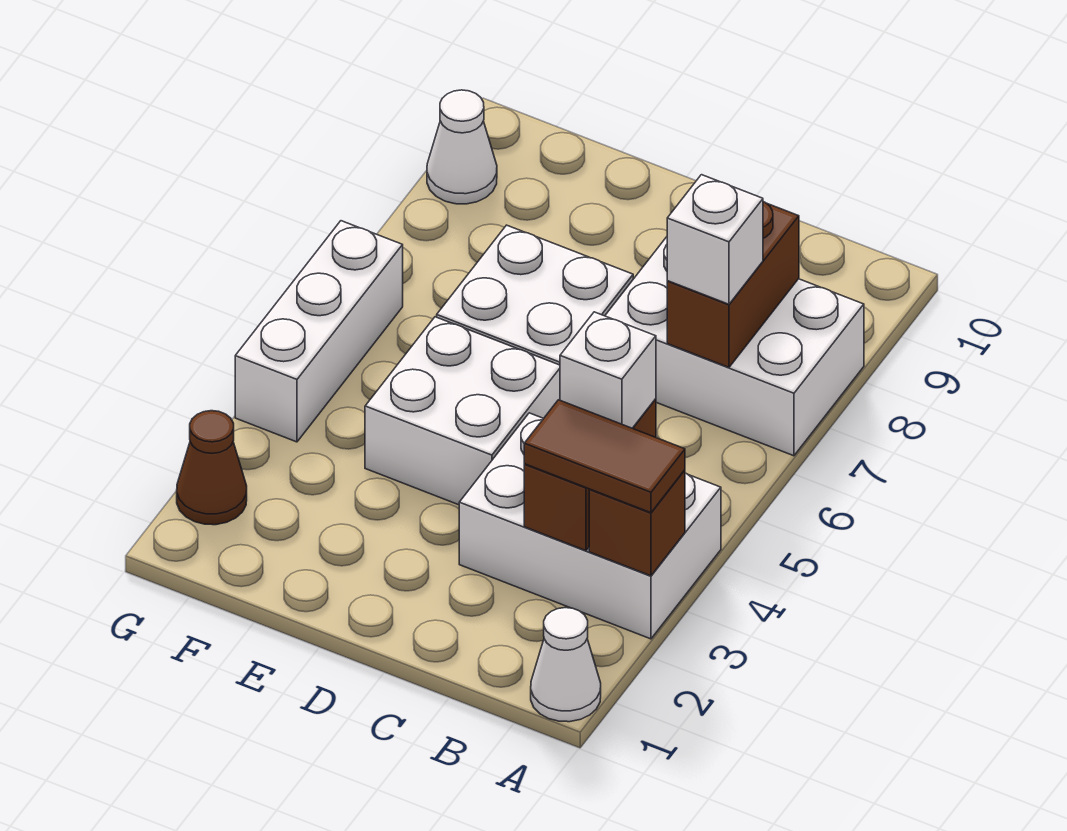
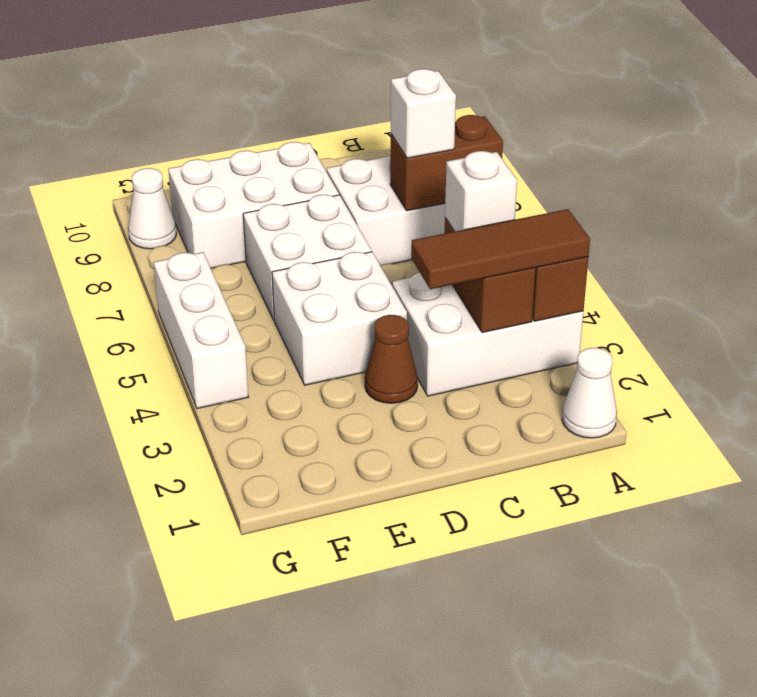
brown 1x2 tile [524,400,685,513] -> brown 1x3 tile [411,209,590,289]
brown 1x2 brick [667,202,799,367] -> brown 1x2 brick turned to [390,115,503,211]
none -> white 2x3 brick [168,142,339,268]
brown 1x1 cone [177,411,247,525] -> brown 1x1 cone moved to [365,315,418,403]

